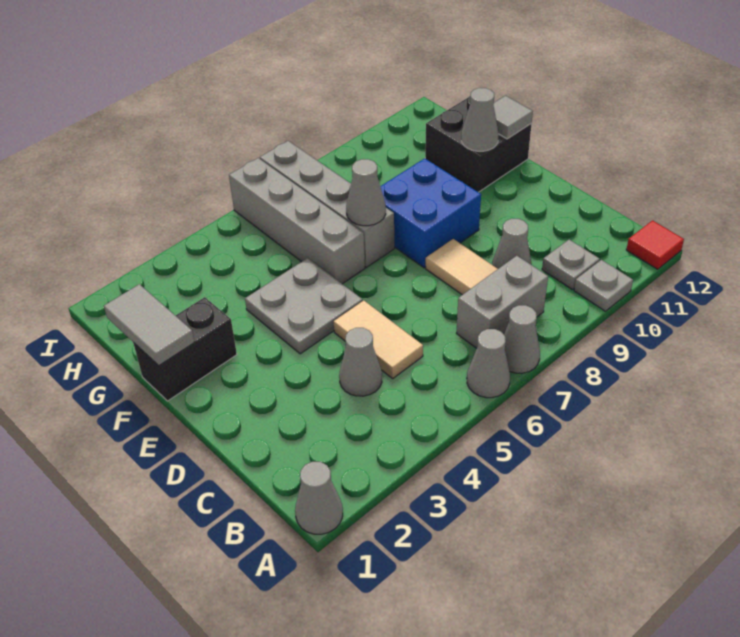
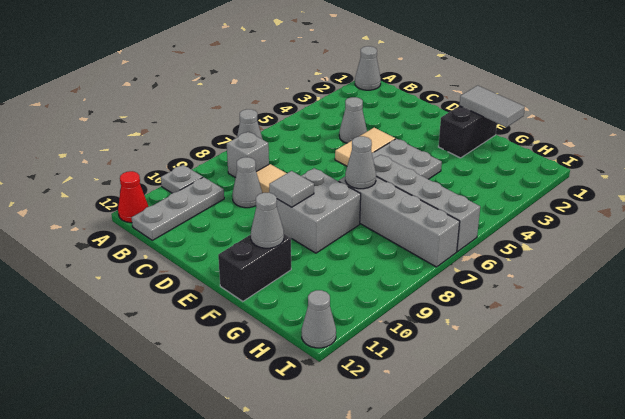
grey 1x1 cone [467,329,510,398] -> grey 1x1 cone moved to [302,290,336,348]
red 1x1 tile [626,221,684,269] -> red 1x1 cone [118,171,149,223]
grey 1x2 brick [456,256,548,348] -> grey 1x1 brick [227,132,269,178]
grey 1x1 plate [542,240,600,289] -> grey 1x3 plate [131,177,224,240]
tan 1x2 tile [334,301,423,378] -> tan 1x2 tile turned to [335,128,395,166]
blue 2x2 brick [380,158,481,268] -> grey 2x2 brick [277,168,361,253]
black 2x2 brick [425,96,531,192] -> black 1x2 brick [218,234,291,301]
grey 1x1 tile [493,96,533,139] -> grey 1x1 tile moved to [269,171,314,207]

